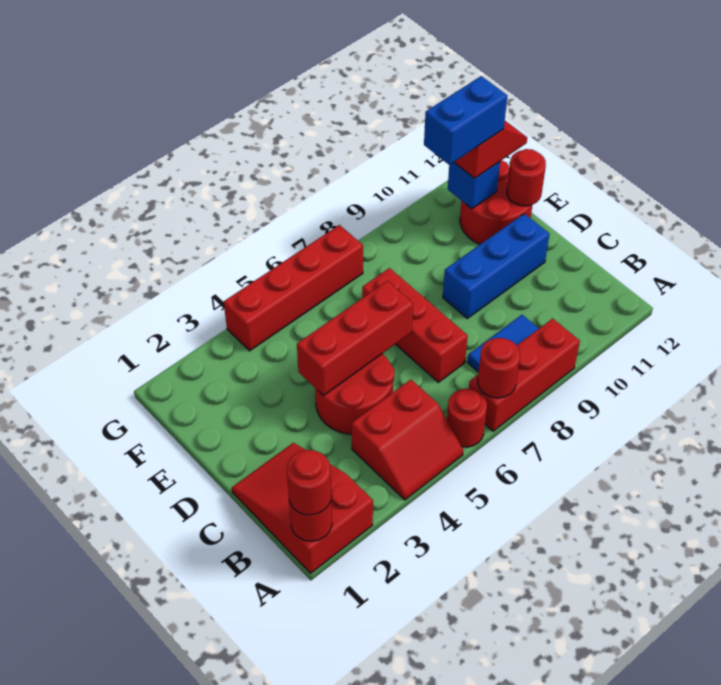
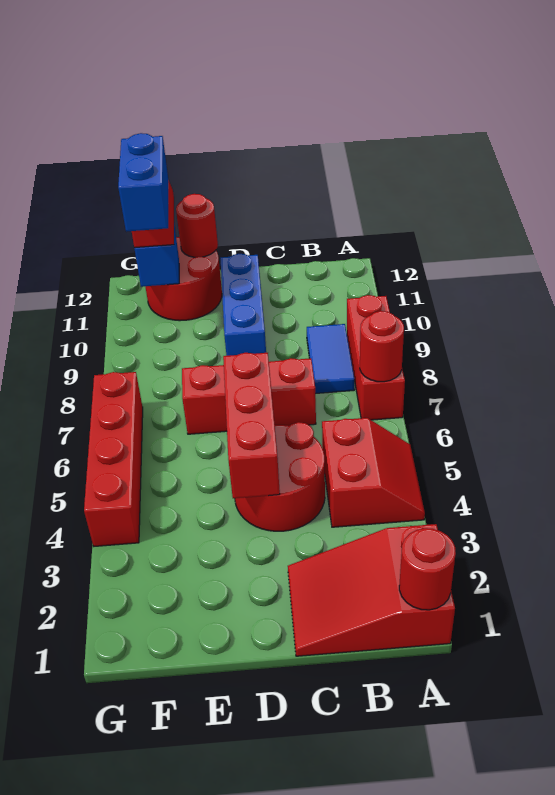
red 1x1 round brick [287,450,331,515] -> none
red 1x1 round brick [447,389,487,447] -> none

